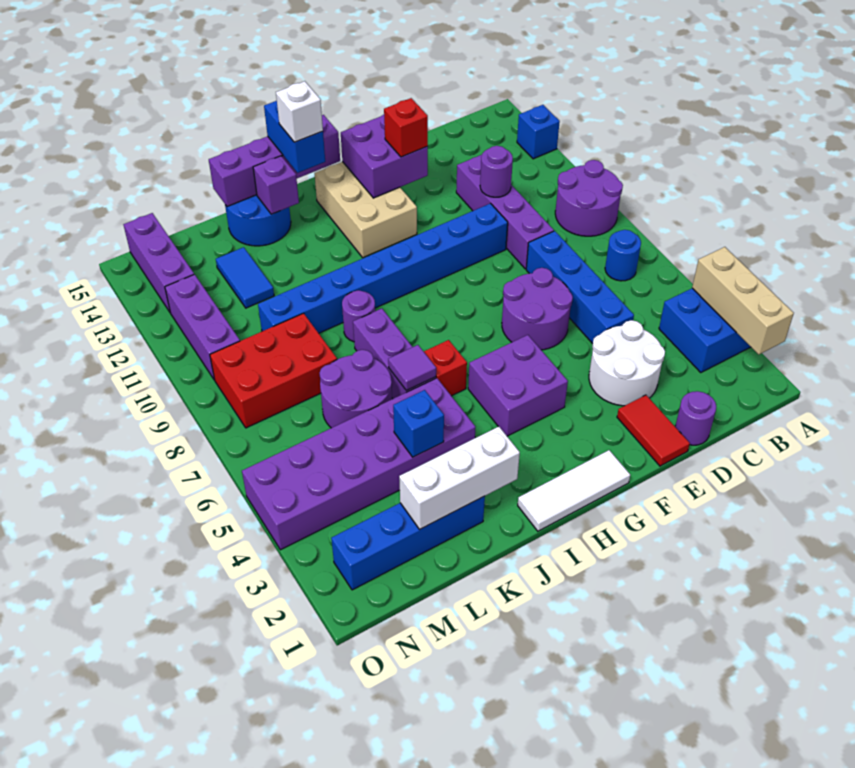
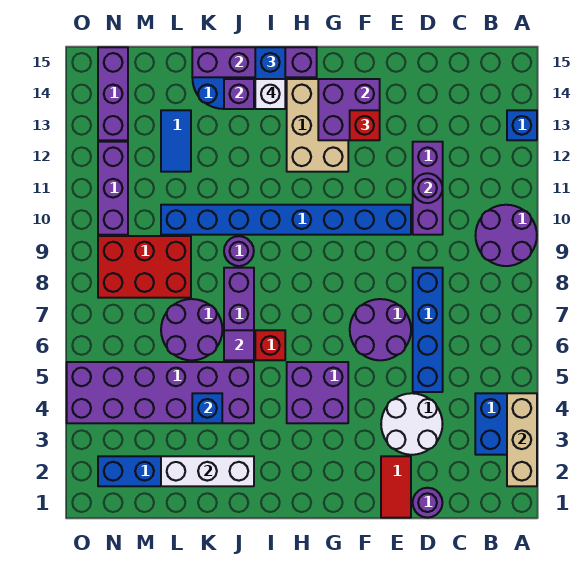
blue 1x1 round brick [605,230,641,281] -> none
purple 1x4 brick [456,155,554,269] -> purple 1x3 brick [413,142,443,235]
white 1x3 tile [518,450,630,531] -> none

